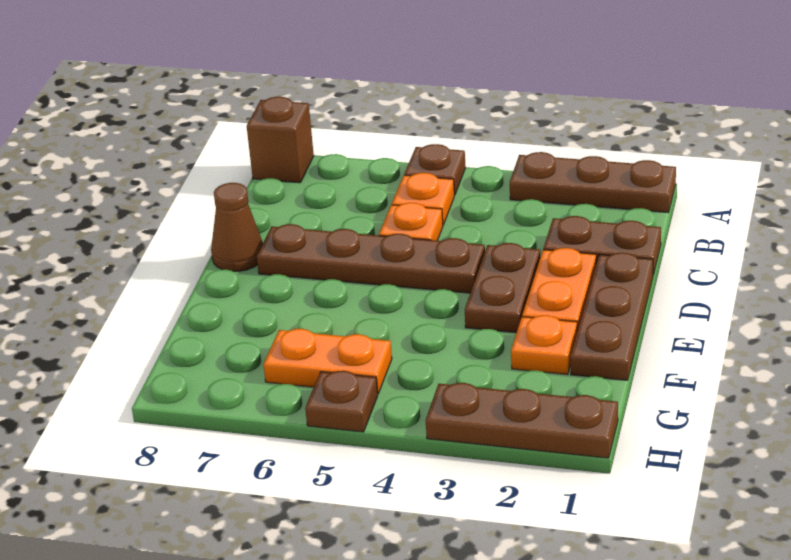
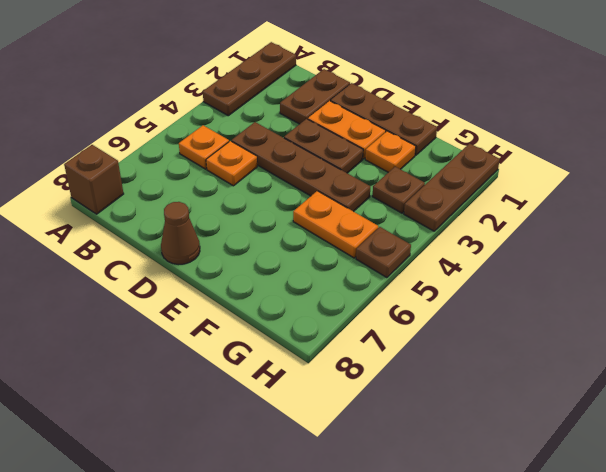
brown 1x1 plate [404,144,466,195] -> brown 1x1 plate moved to [372,167,425,213]
brown 1x4 plate [257,224,485,293] -> brown 1x4 plate turned to [232,122,370,212]
orange 1x2 plate [263,329,392,394] -> orange 1x2 plate turned to [293,191,378,258]

